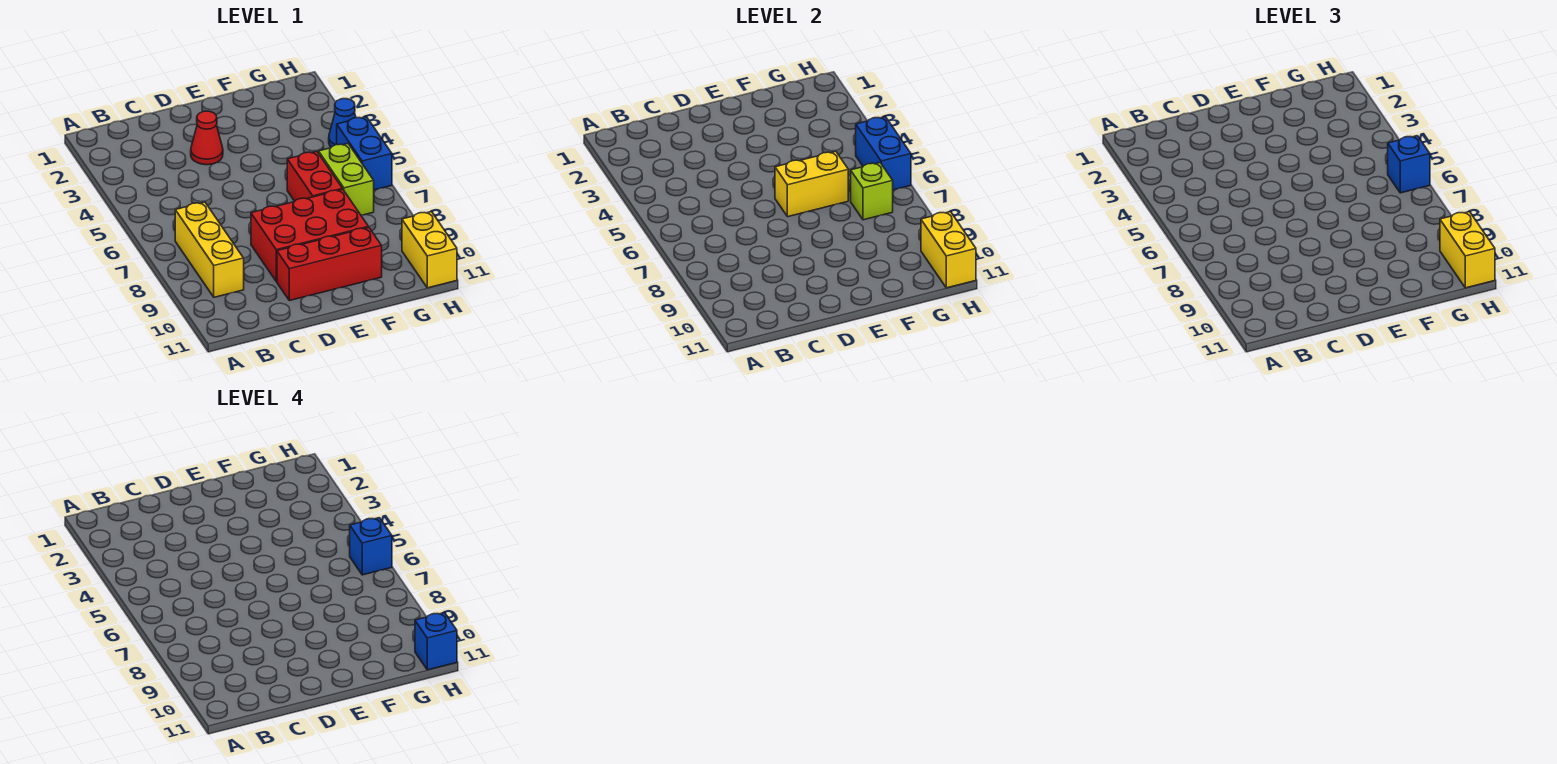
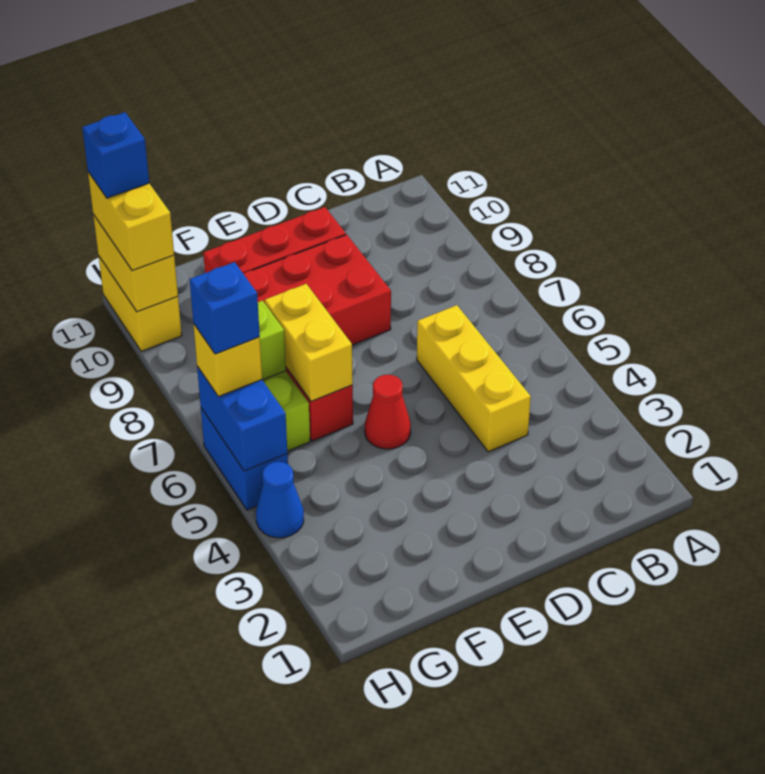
yellow 1x3 brick [175,202,244,297] -> yellow 1x3 brick moved to [417,305,531,452]
red 1x1 cone [191,111,223,165] -> red 1x1 cone moved to [365,375,411,449]
yellow 1x2 brick [775,151,848,217] -> yellow 1x2 brick turned to [265,284,353,401]
blue 1x1 brick [1388,136,1430,193] -> yellow 1x1 brick [194,325,262,397]

